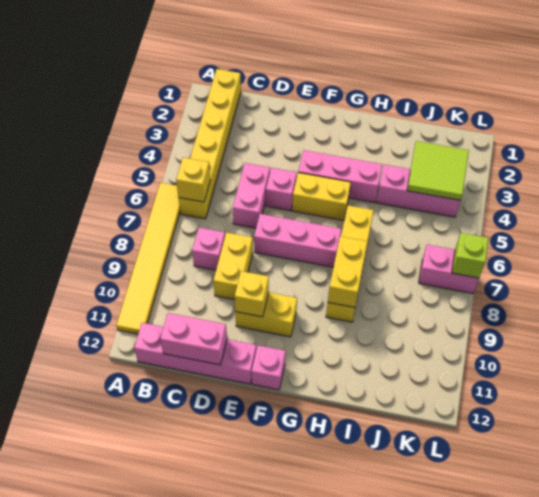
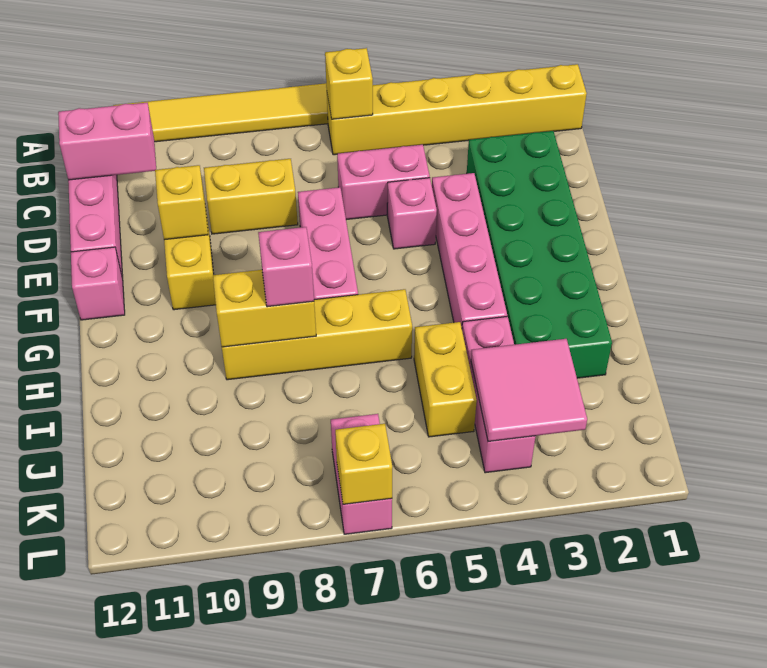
pink 1x1 brick [192,227,225,270] -> pink 1x1 brick moved to [258,227,314,307]
pink 1x2 brick [160,313,227,365] -> pink 1x2 brick turned to [58,103,156,180]
none -> green 2x6 brick [467,131,612,378]
pink 1x3 brick [298,150,382,203] -> pink 1x4 brick [432,173,507,327]
yellow 1x2 brick [292,173,351,220] -> yellow 1x2 brick moved to [414,322,477,437]
lime 2x2 tile [407,141,469,200] -> pink 2x2 tile [471,339,587,442]
lime 1x1 brick [452,233,488,278] -> yellow 1x1 brick [335,424,392,504]

